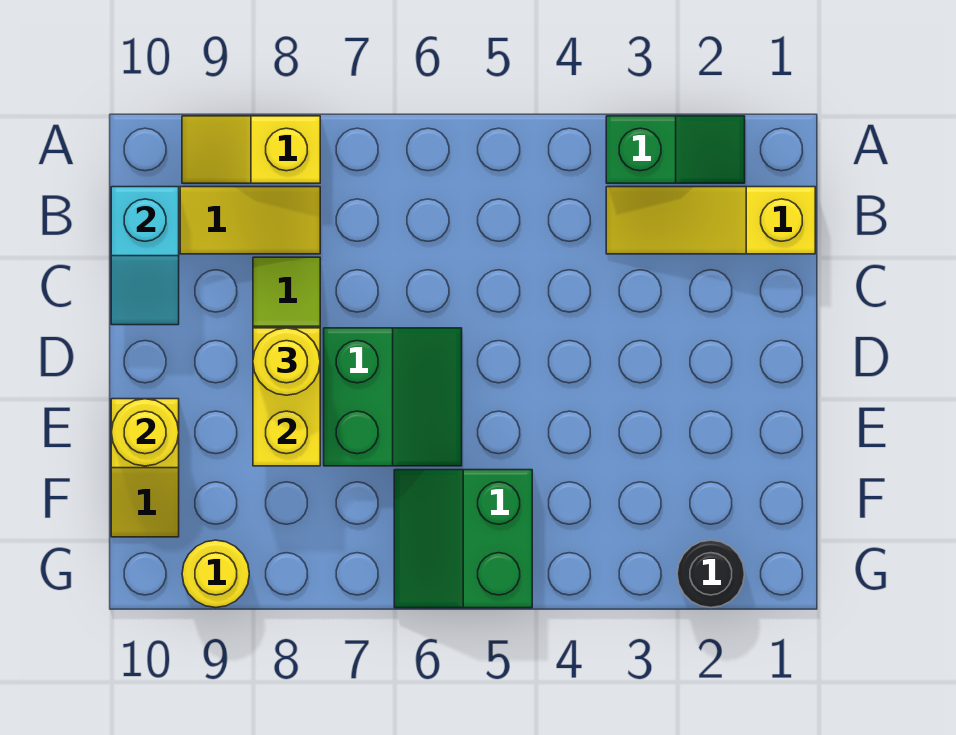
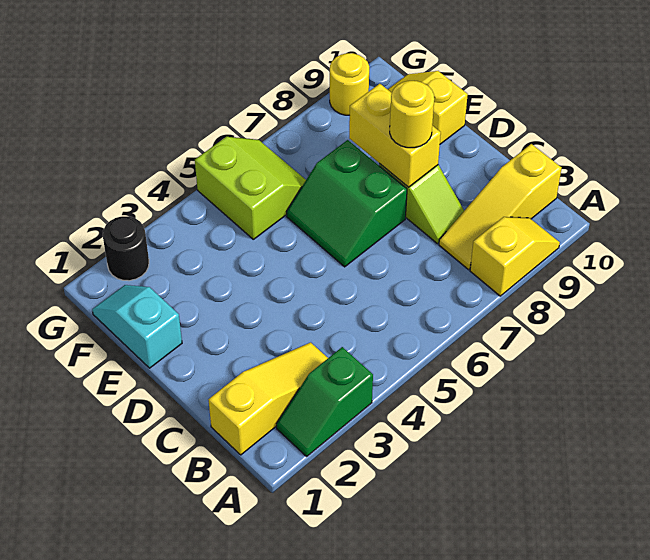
cyan 1x2 slope [111,187,179,325] -> cyan 1x2 slope moved to [92,285,182,368]
yellow 1x1 round brick [111,399,179,466] -> none
green 2x2 slope [394,470,532,608] -> lime 2x2 slope [195,137,306,239]

